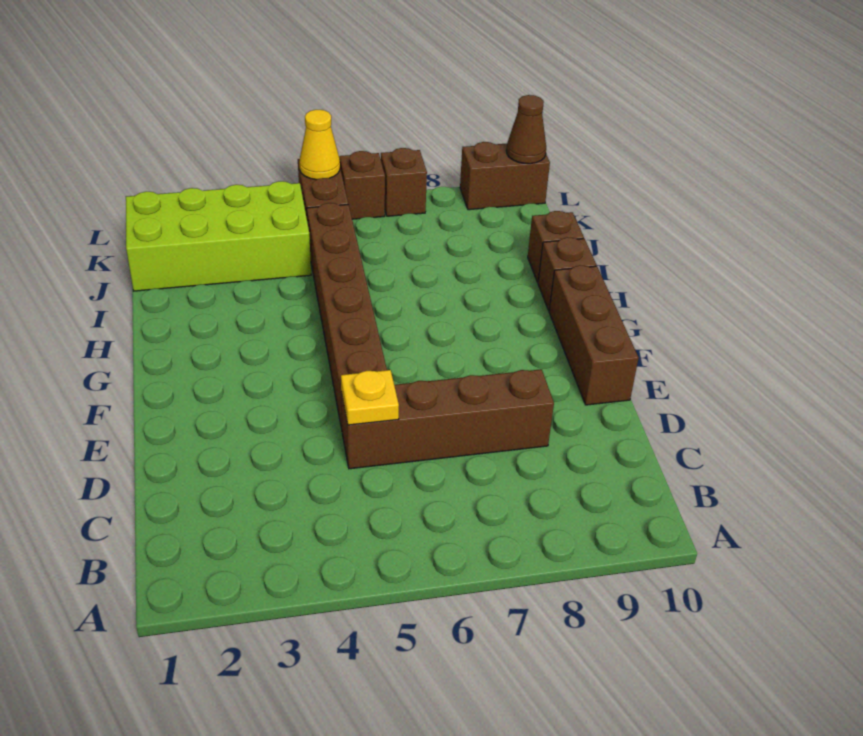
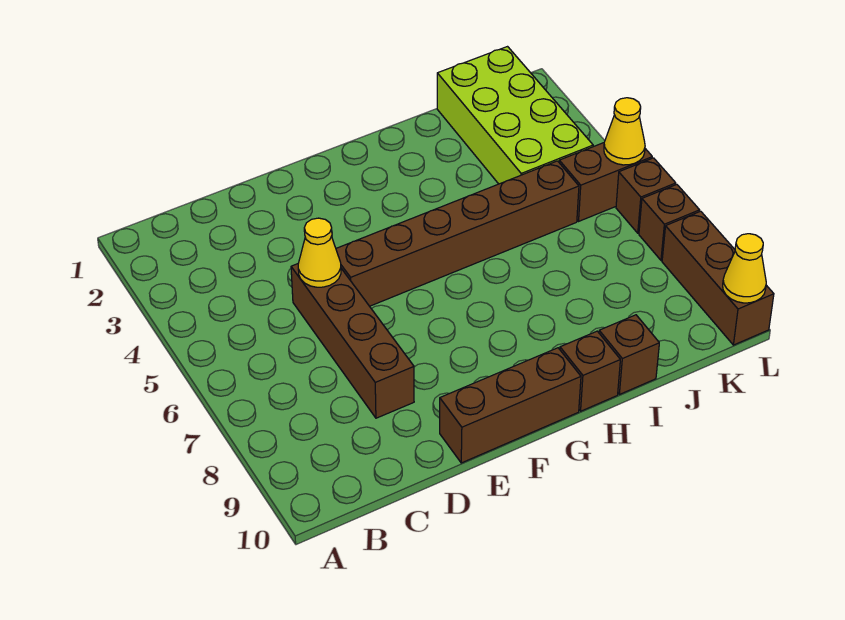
yellow 1x1 plate [341,370,399,425] -> yellow 1x1 cone [298,218,341,287]
brown 1x2 brick [460,142,550,210] -> brown 1x3 brick [662,211,774,345]
brown 1x1 cone [506,95,546,164] -> yellow 1x1 cone [723,234,766,303]

